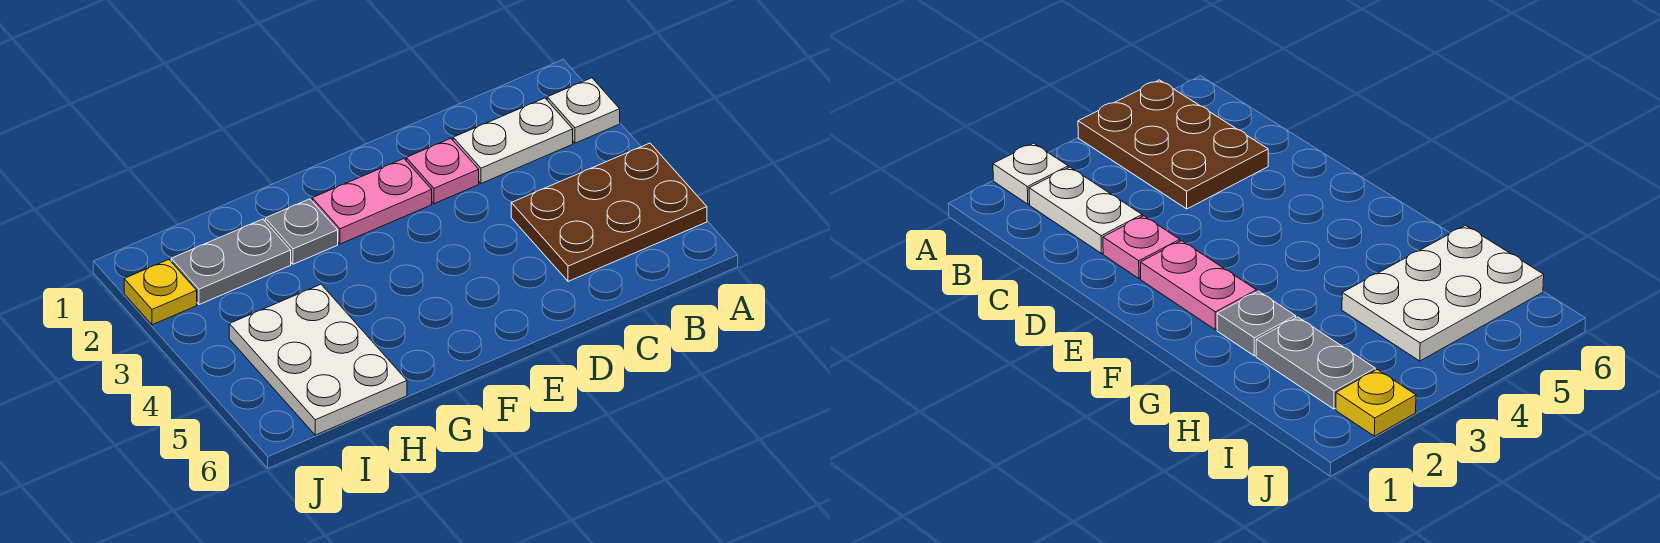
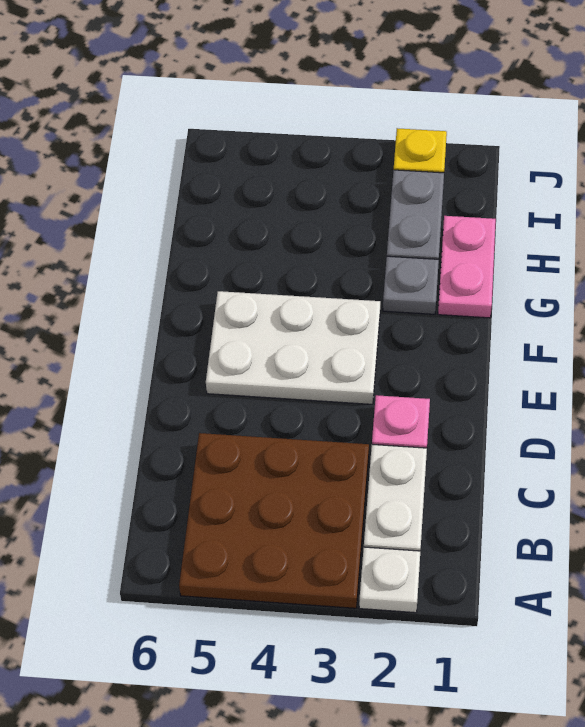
brown 2x3 plate [511,143,707,281] -> brown 3x3 plate [179,433,369,608]
pink 1x2 plate [312,159,432,244] -> pink 1x2 plate moved to [438,216,496,318]
white 2x3 plate [229,284,407,435] -> white 2x3 plate moved to [206,291,380,404]

